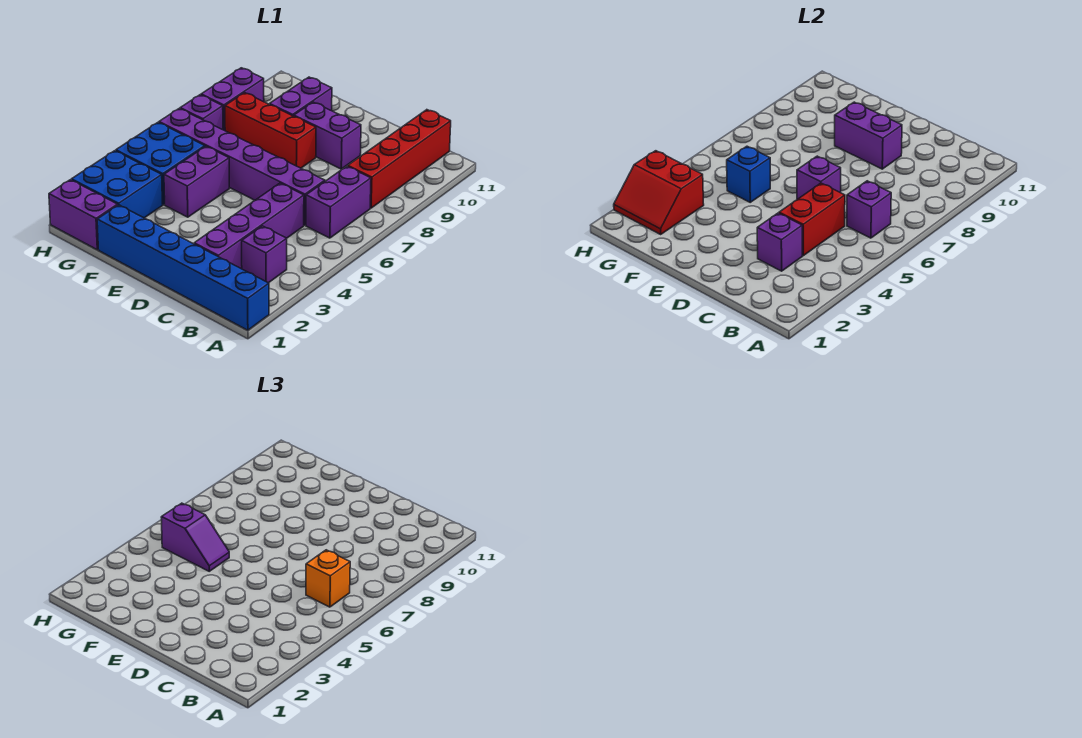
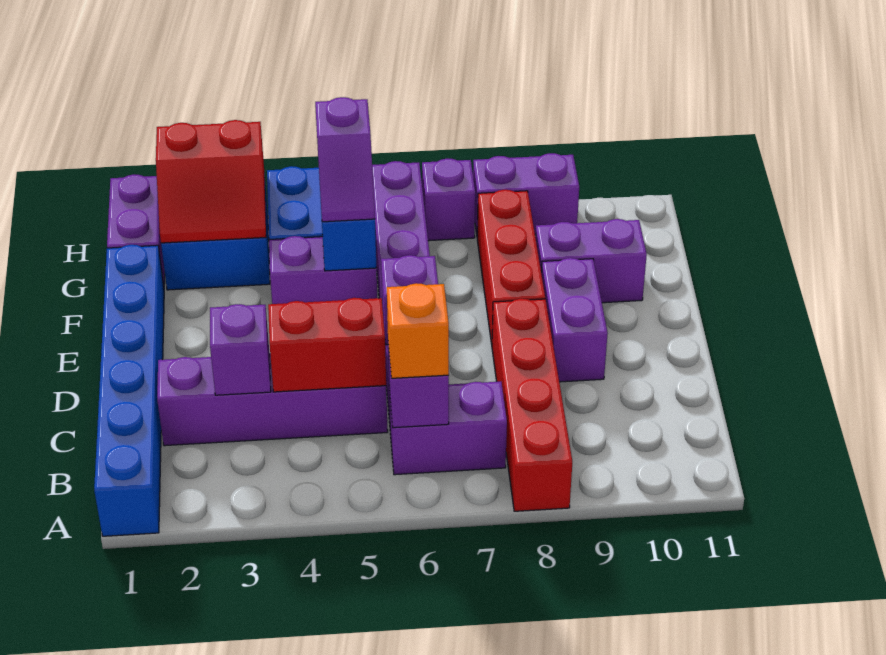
purple 1x1 brick [242,226,287,283] -> none
red 1x4 brick [348,110,451,208] -> red 1x4 brick turned to [492,299,572,511]
purple 1x2 brick [835,102,902,169] -> none
red 2x2 slope [614,151,704,234] -> red 2x2 slope turned to [156,120,266,243]

